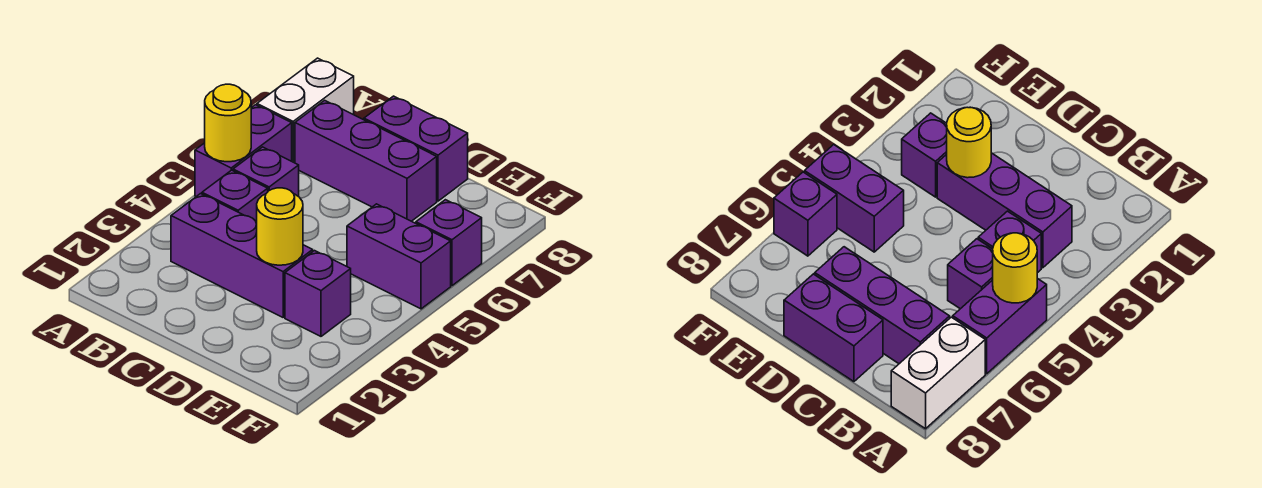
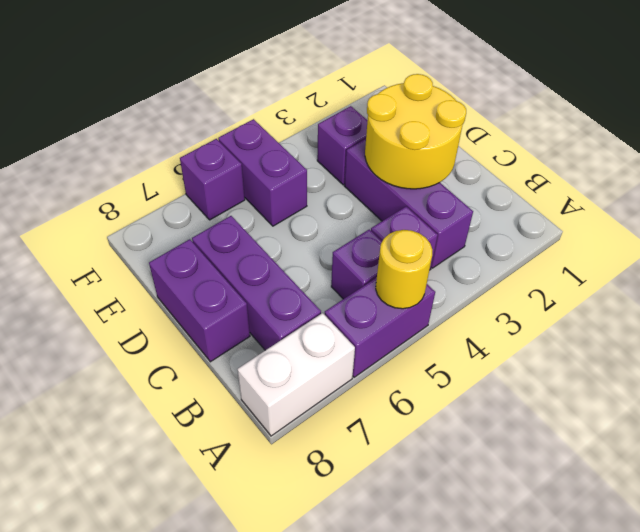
yellow 1x1 round brick [257,188,303,265] -> yellow 2x2 round brick [365,74,466,189]

